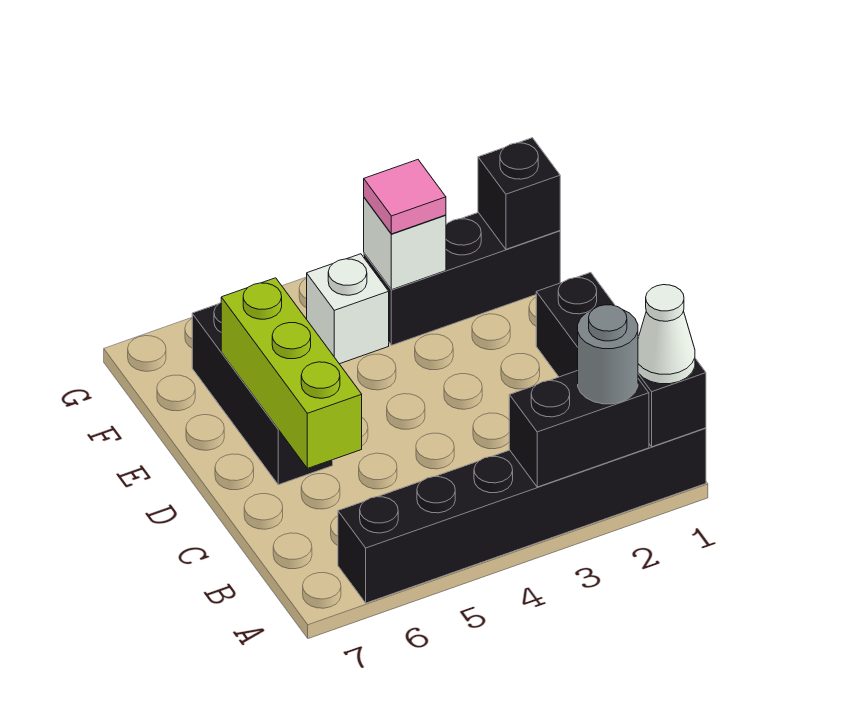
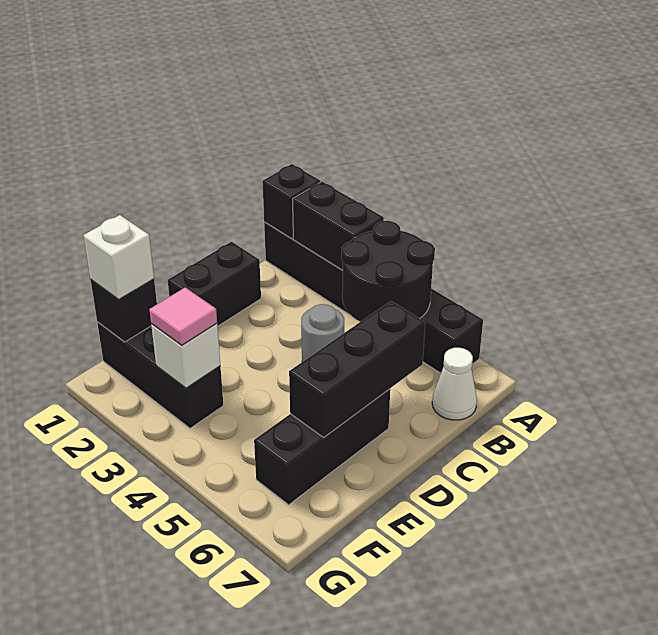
white 1x1 cone [638,285,695,384] -> white 1x1 cone moved to [432,348,477,420]
grey 1x1 round brick [578,305,638,404] -> grey 1x1 round brick moved to [301,304,344,362]
none -> black 2x2 round brick [341,221,435,322]
lime 1x3 brick [221,278,362,468] -> black 1x3 brick [289,301,425,437]
white 1x1 brick [307,254,389,364] -> white 1x1 brick moved to [84,215,154,300]

